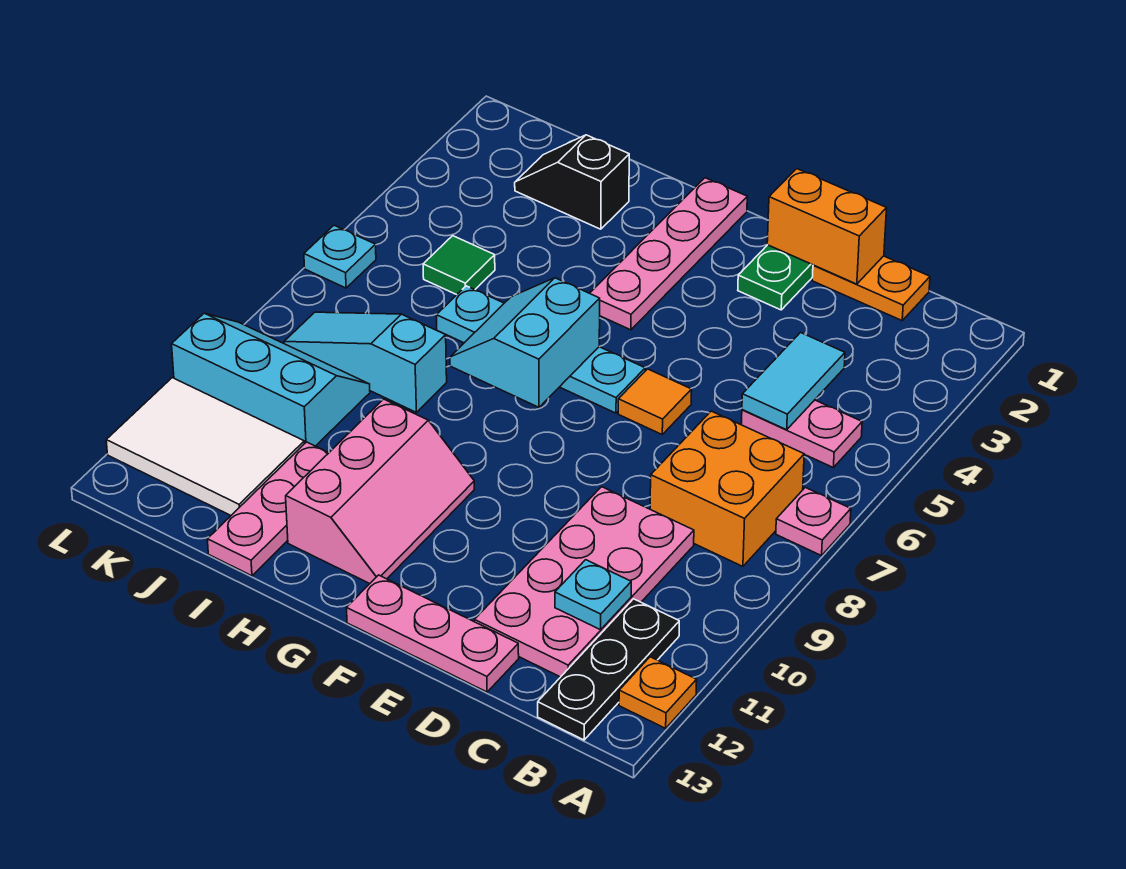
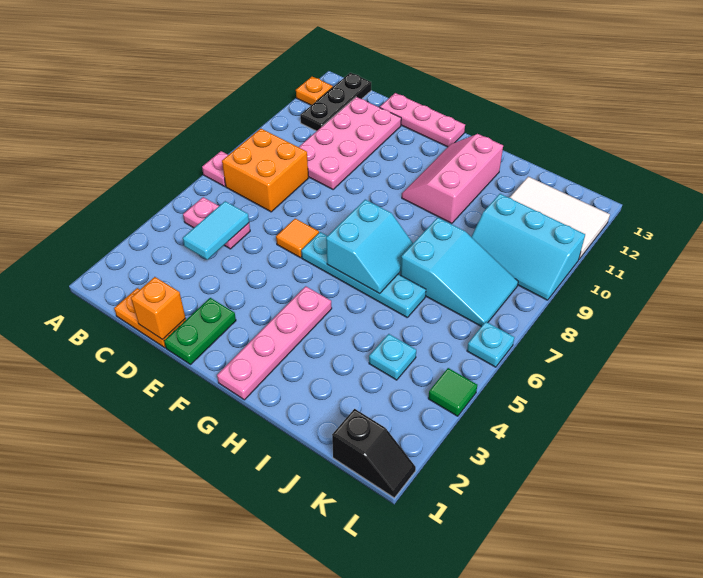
cyan 1x1 plate [555,560,631,630] -> cyan 1x1 plate moved to [369,334,416,380]
orange 1x2 brick [767,169,887,284] -> orange 1x1 brick [131,277,185,340]
black 1x2 slope [515,135,629,229] -> black 1x2 slope moved to [332,409,416,498]
cyan 1x3 slope [284,312,447,412] -> cyan 2x3 slope [400,218,518,327]
pink 1x3 plate [207,442,329,576] -> none
green 1x1 tile [423,236,495,295] -> green 1x1 tile moved to [428,368,477,416]

